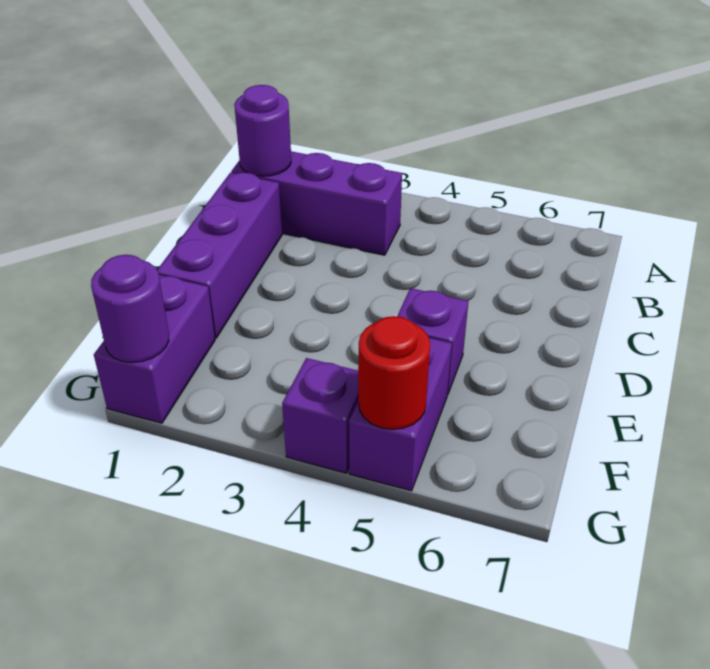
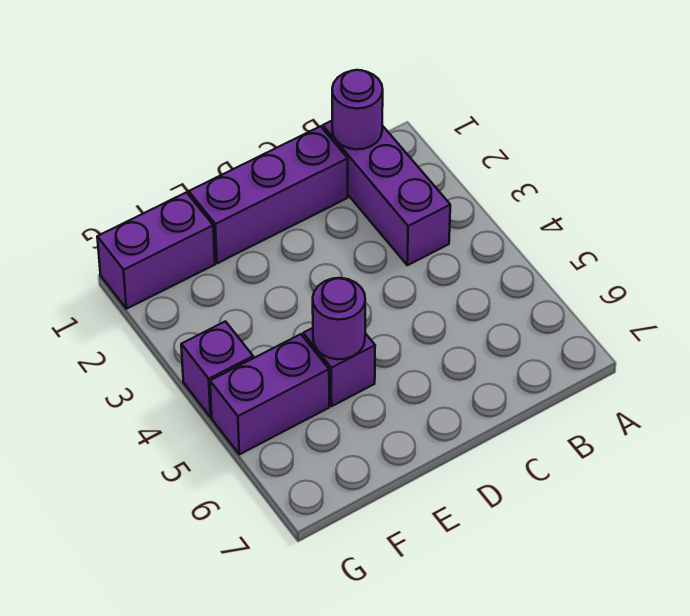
purple 1x1 round brick [91,255,169,363] -> purple 1x1 round brick moved to [313,278,365,359]
red 1x1 round brick [358,316,430,429] -> none

